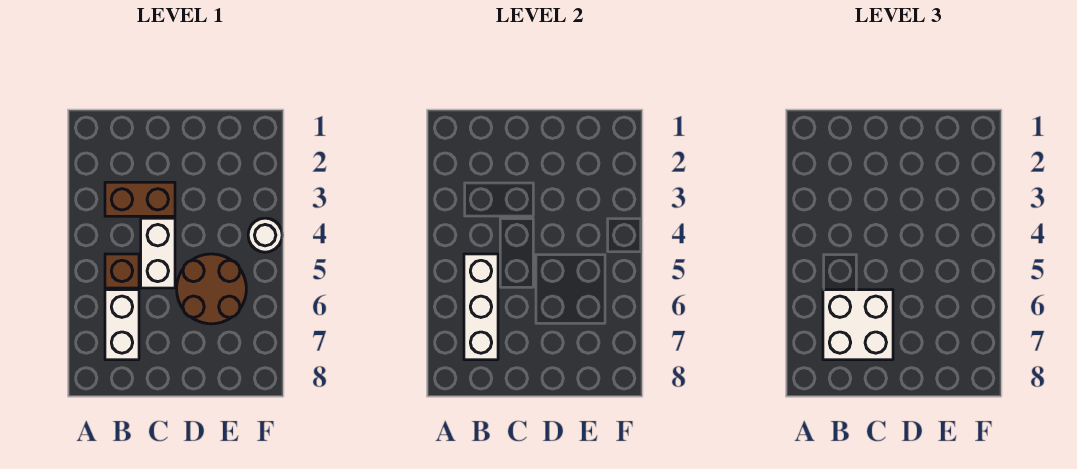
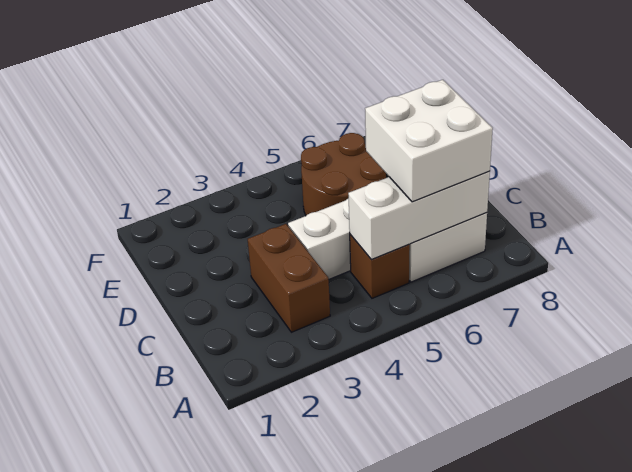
white 1x1 round brick [248,218,282,252] -> none

